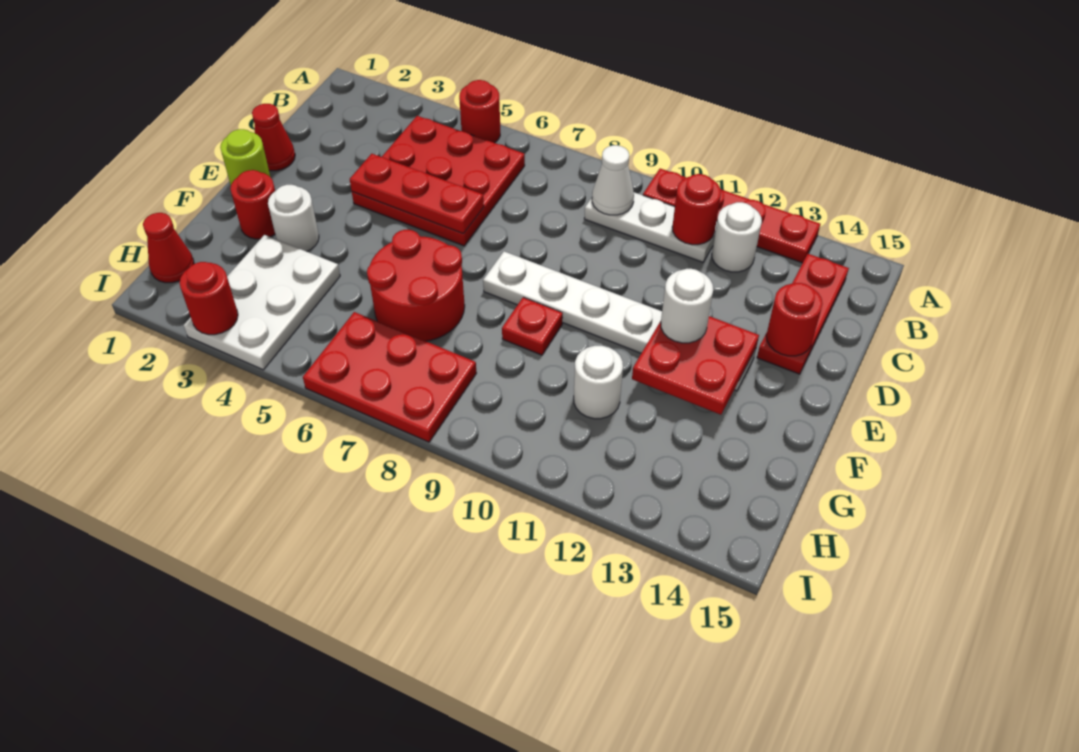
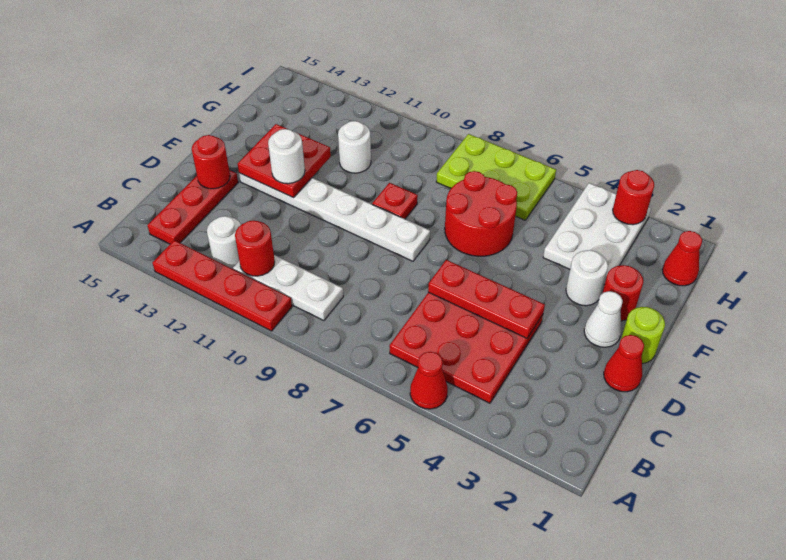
red 1x1 round brick [459,80,500,143] -> red 1x1 cone [410,352,448,409]
white 1x1 cone [592,145,634,215] -> white 1x1 cone moved to [584,291,623,347]
red 2x3 plate [303,312,476,442] -> lime 2x3 plate [436,134,556,220]

